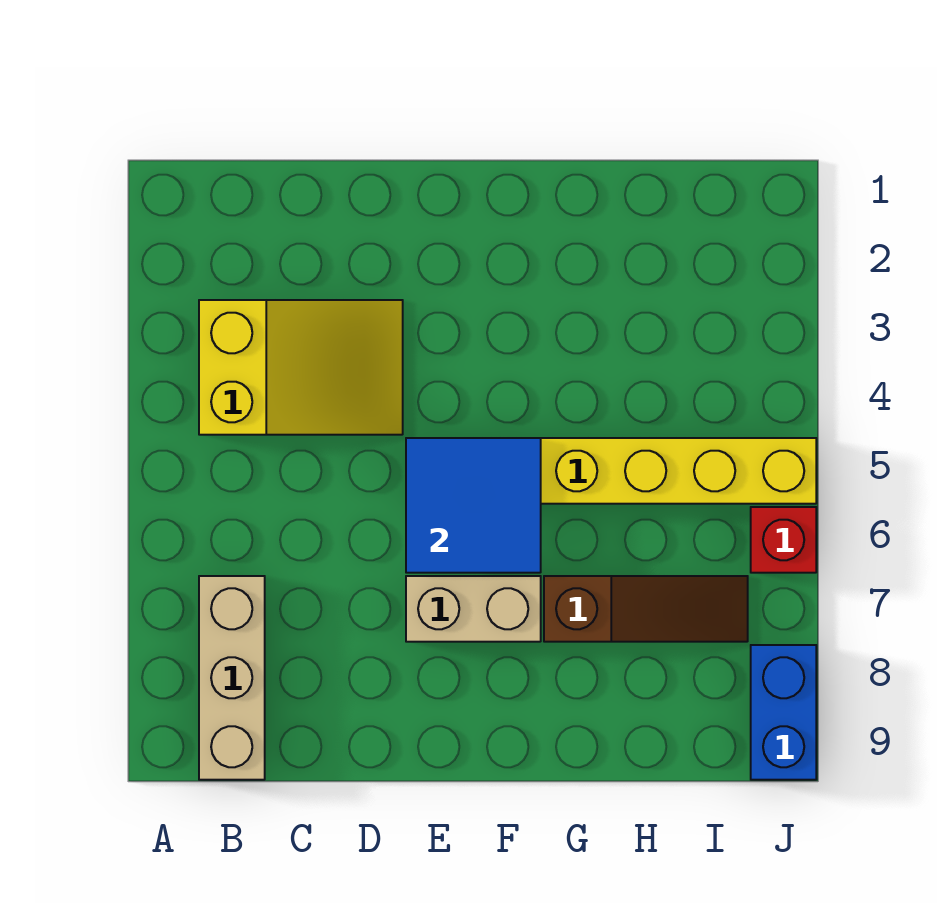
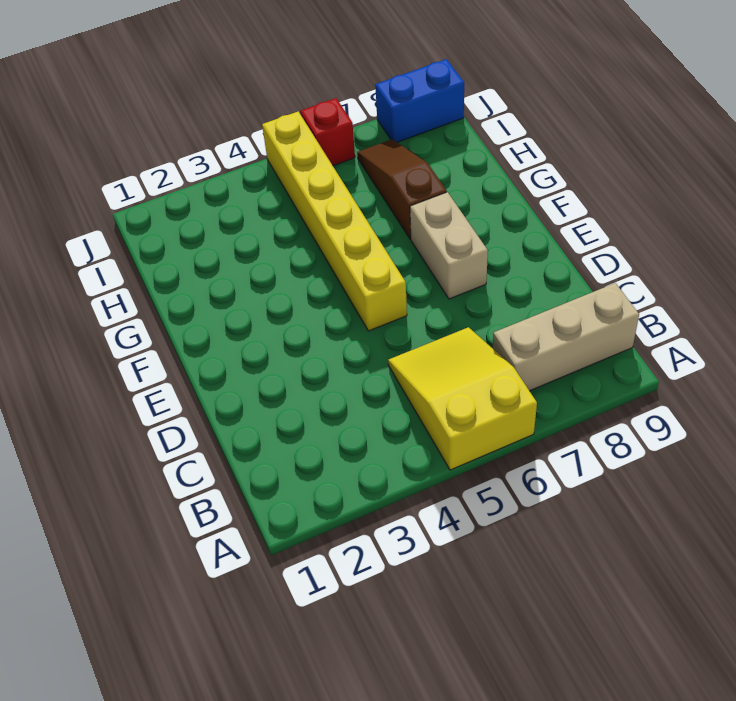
yellow 2x3 slope [199,300,403,435] -> yellow 2x3 slope moved to [388,327,537,470]
blue 2x2 tile [406,438,541,573] -> none

